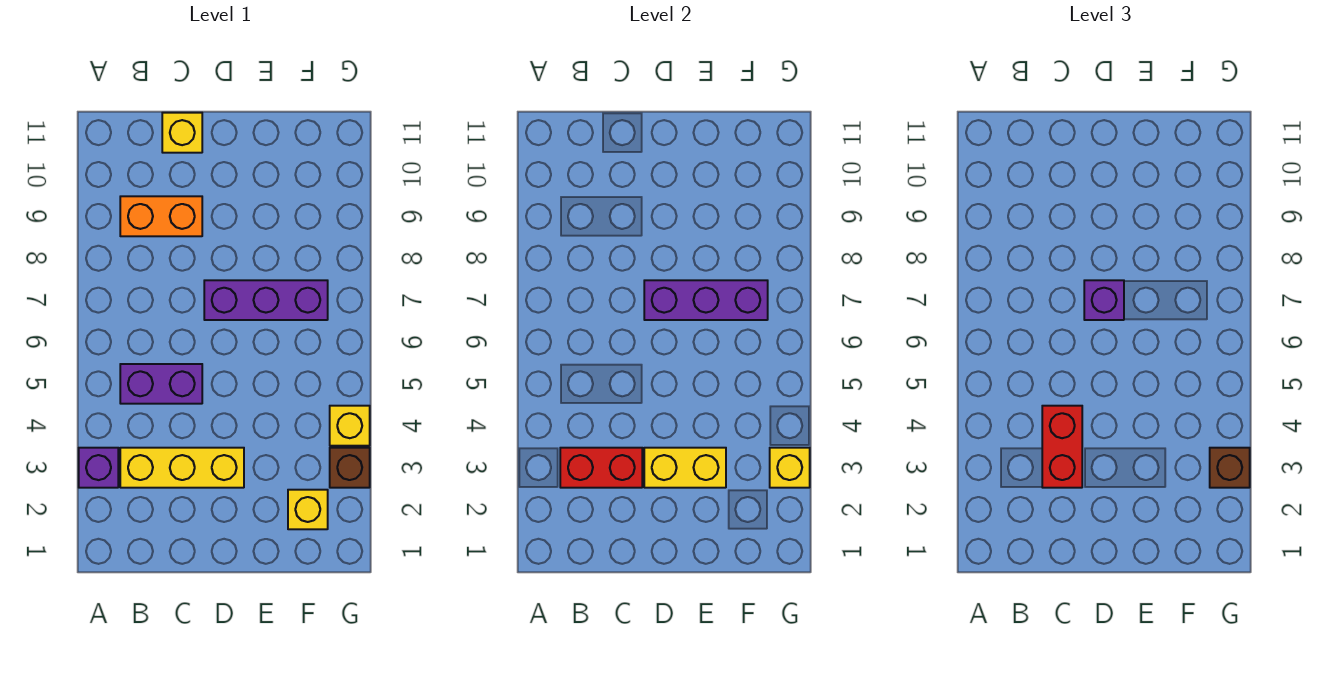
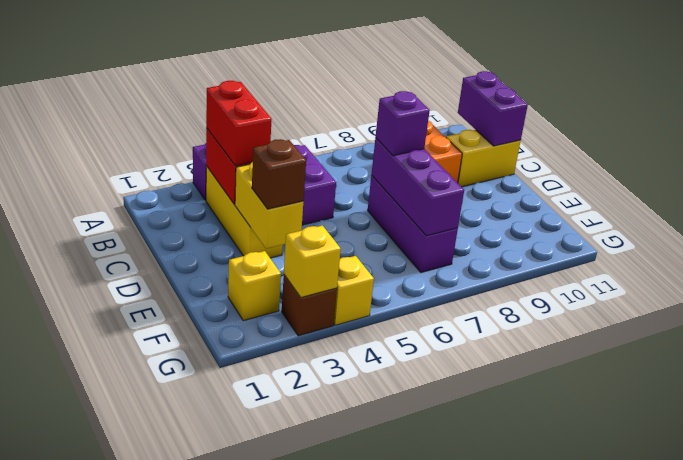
none -> purple 1x2 brick [458,71,528,146]
red 1x2 brick [1042,406,1082,488] -> red 1x2 brick turned to [206,81,271,166]
yellow 1x1 brick [162,113,202,153] -> yellow 1x2 brick [446,130,521,187]
brown 1x1 brick [1210,448,1250,488] -> brown 1x1 brick moved to [252,139,306,209]

